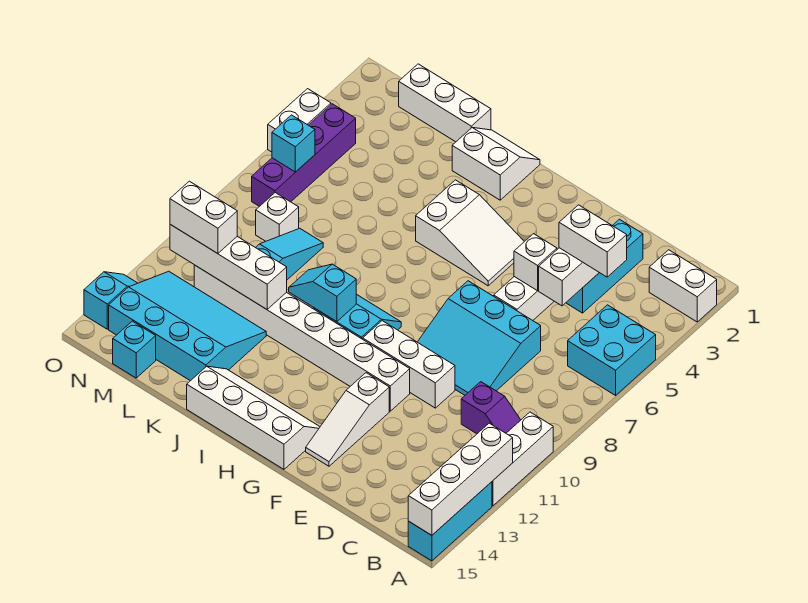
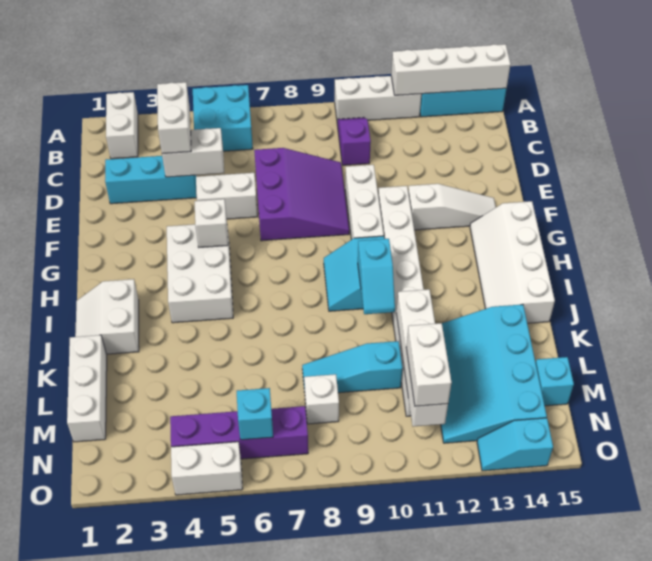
cyan 3x3 slope [418,281,541,395] -> purple 3x3 slope [254,148,349,241]
white 1x1 brick [514,234,557,291] -> white 1x1 brick moved to [195,199,228,247]
white 2x3 slope [416,180,524,286] -> white 2x3 brick [167,224,233,323]

